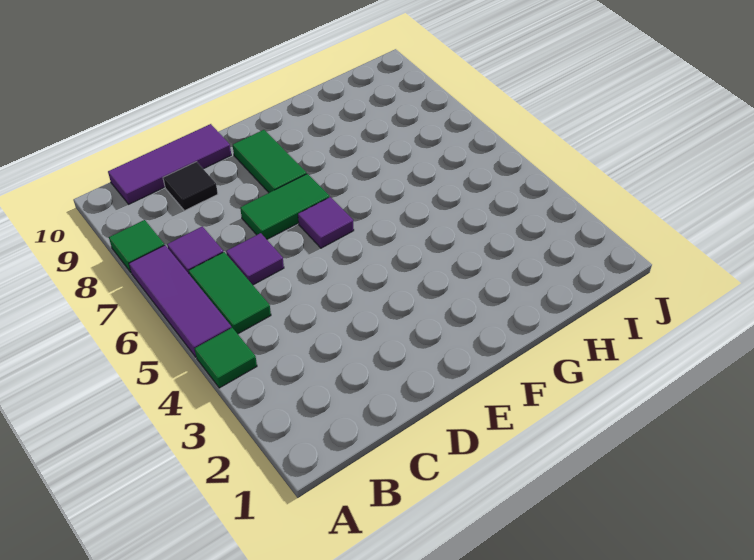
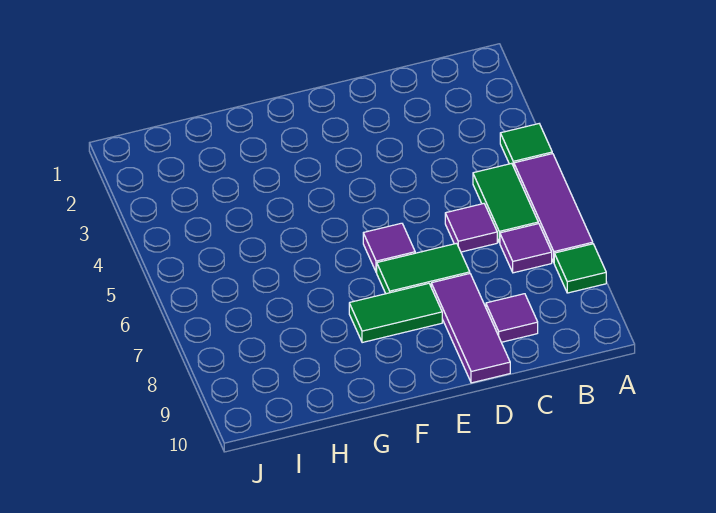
purple 1x3 tile [108,124,231,204] -> purple 1x3 tile turned to [431,274,510,383]
black 1x1 tile [163,162,218,211] -> purple 1x1 tile [486,294,538,342]
green 1x2 tile [233,130,306,193] -> green 1x2 tile turned to [349,283,442,343]

